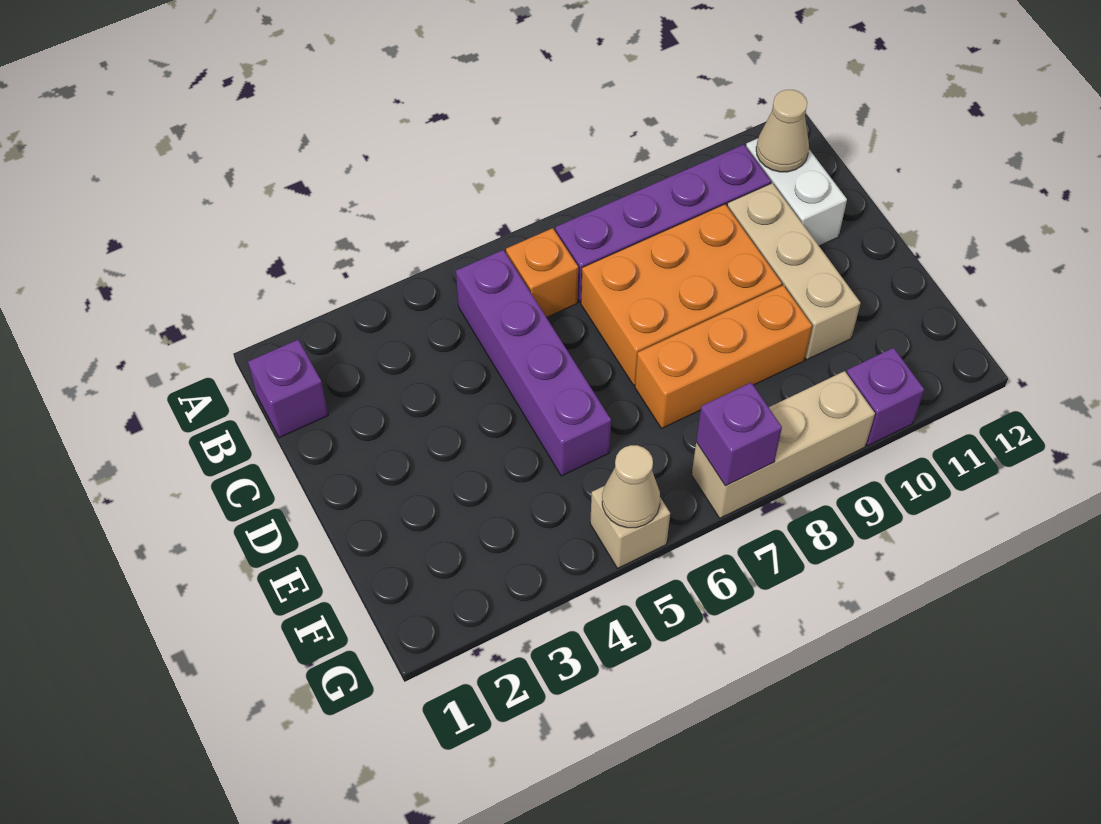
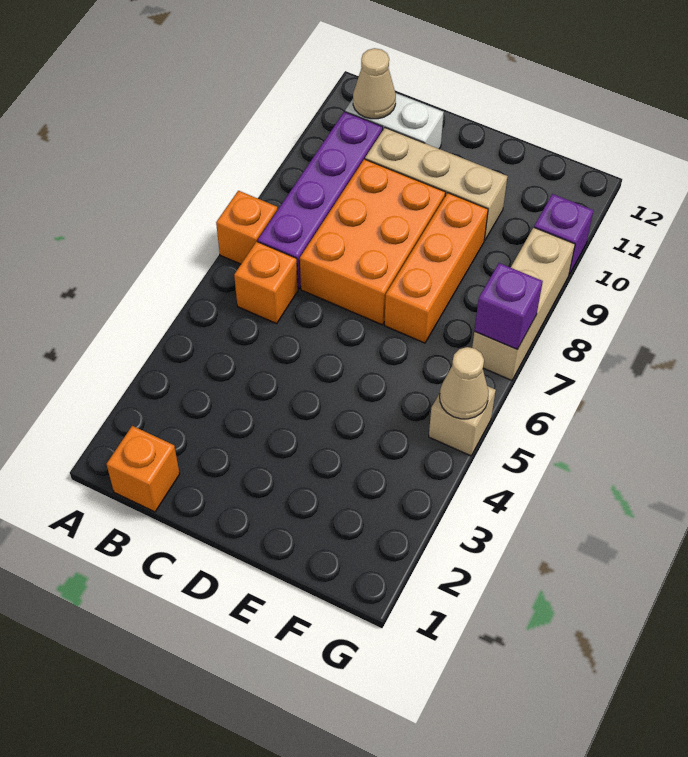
none -> orange 1x1 brick [216,191,278,264]
purple 1x1 brick [248,340,328,438] -> orange 1x1 brick [107,426,180,512]
purple 1x4 brick [456,250,611,476] -> none

